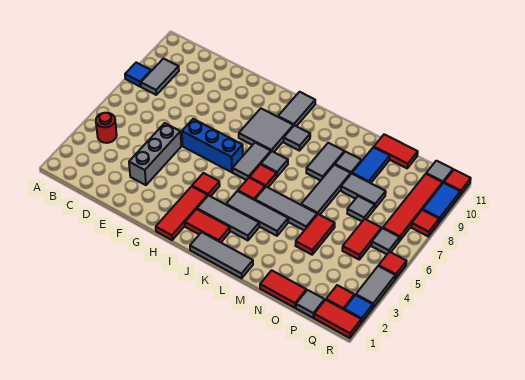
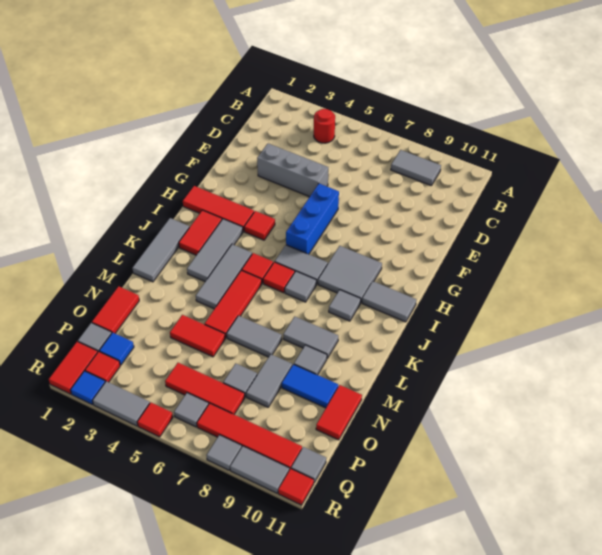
blue 1x1 tile [125,63,151,87] -> blue 1x1 tile moved to [99,332,134,365]
grey 1x3 tile [255,187,317,230] -> red 1x3 tile [205,270,262,338]
grey 1x3 tile [301,165,351,215] -> grey 1x2 tile [227,316,282,357]
red 1x2 tile [342,219,381,259] -> red 1x3 tile [165,363,245,414]
red 1x1 tile [411,210,439,236] -> grey 1x1 tile [206,435,242,470]
blue 1x2 tile [423,183,460,222] -> grey 1x2 tile [230,446,289,493]

